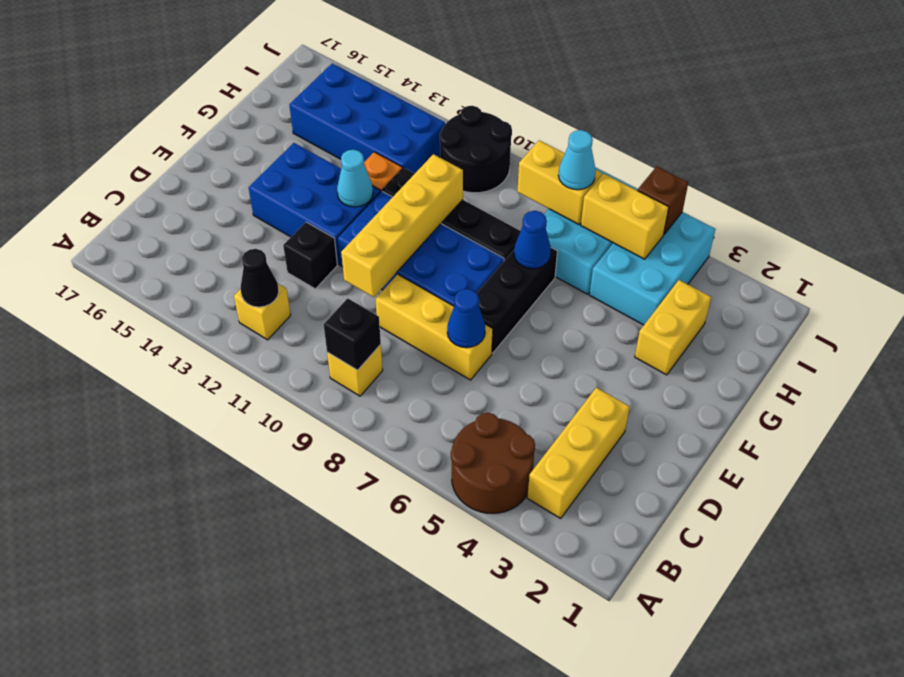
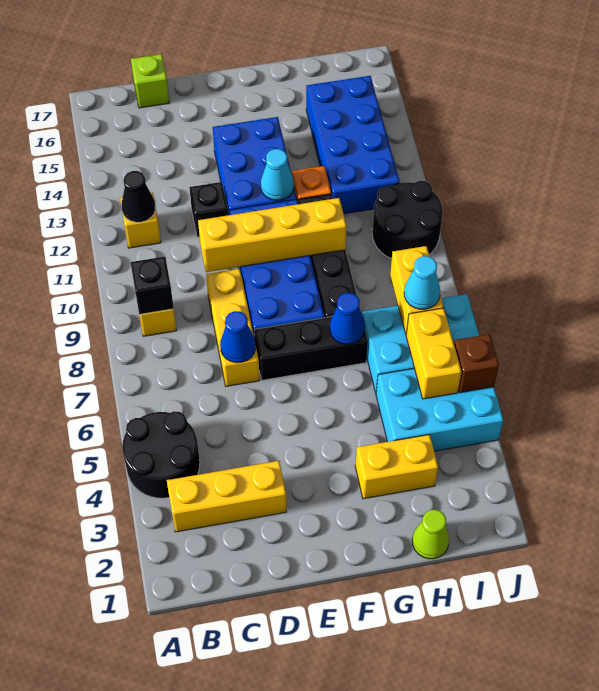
brown 2x2 round brick [451,413,535,514] -> black 2x2 round brick [122,411,200,498]
none -> lime 1x1 brick [131,54,170,108]
none -> lime 1x1 cone [412,510,449,559]

